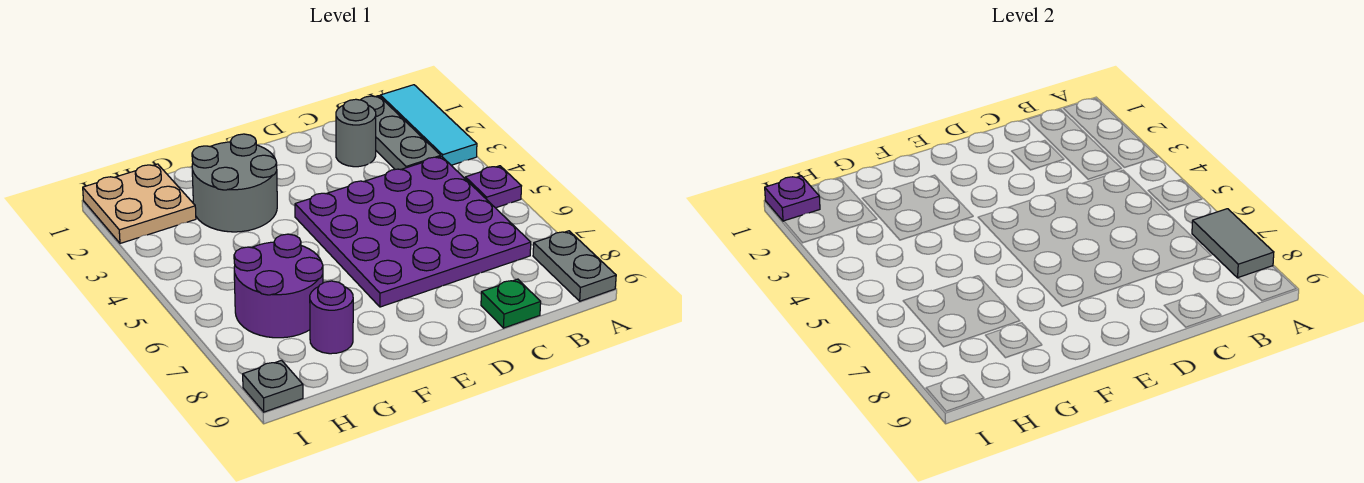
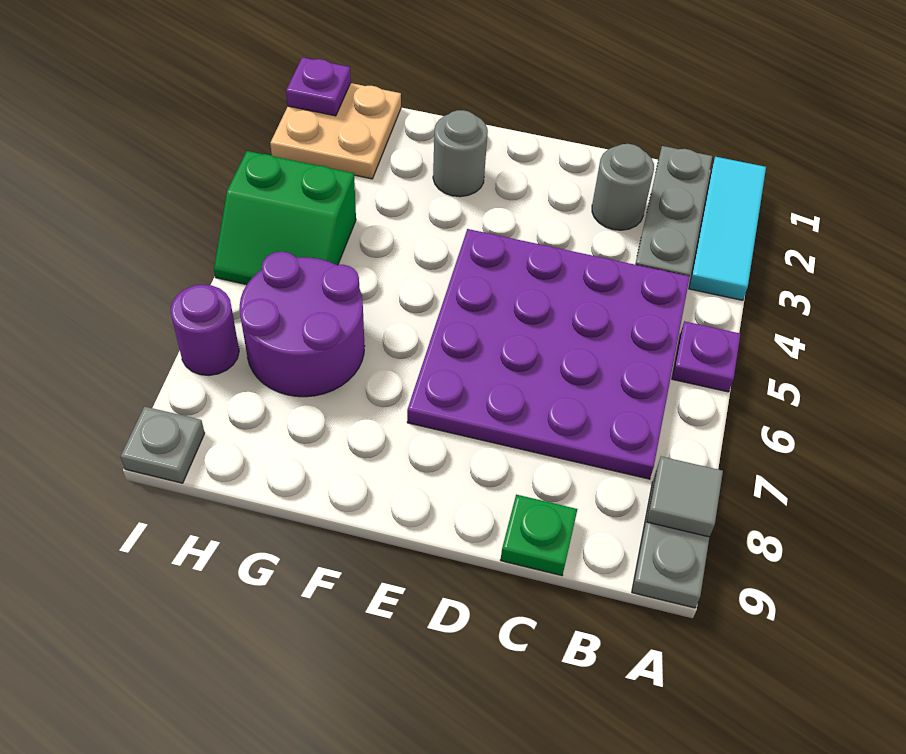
grey 1x2 tile [1192,209,1274,278] -> grey 1x1 tile [647,456,723,537]
grey 2x2 round brick [192,134,277,232] -> grey 1x1 round brick [433,110,488,197]
purple 1x1 round brick [310,281,353,354] -> purple 1x1 round brick moved to [171,285,239,375]
none -> green 2x2 slope [214,151,356,285]

